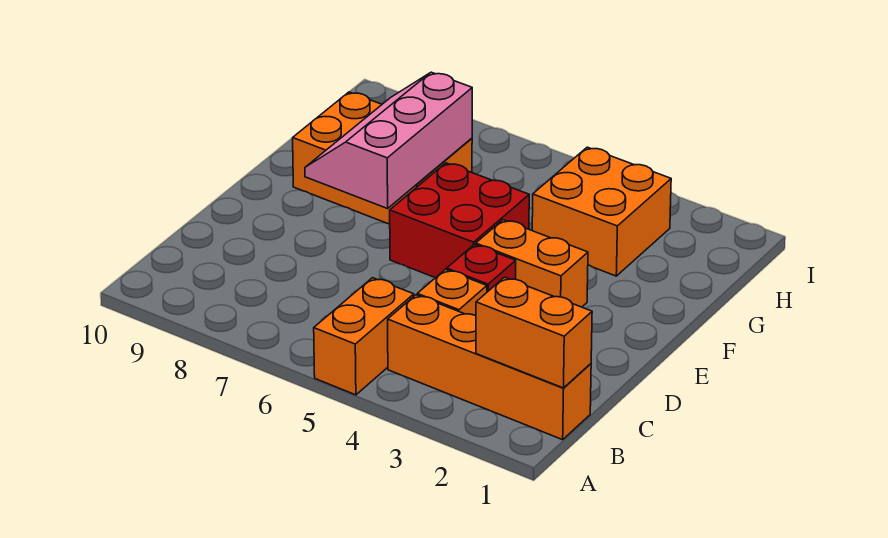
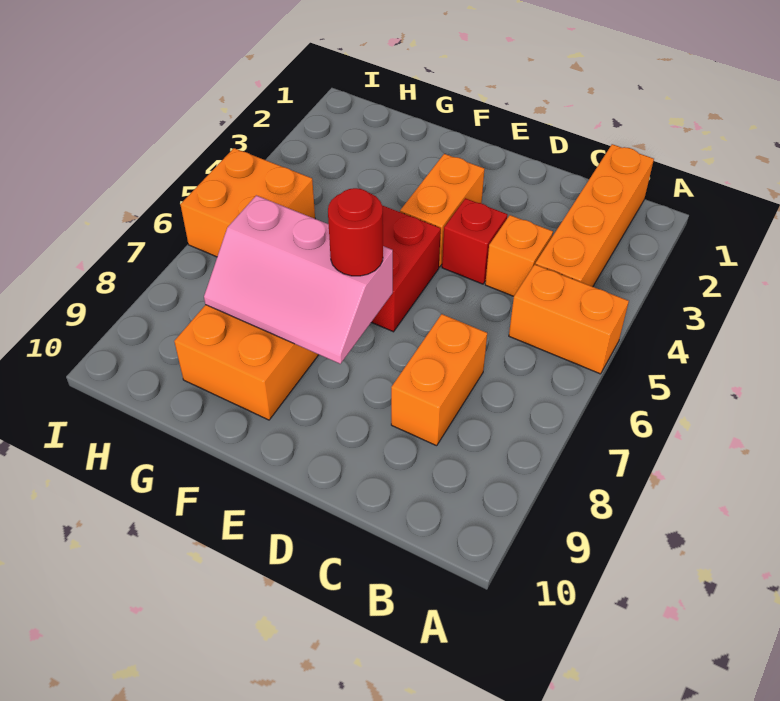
orange 1x2 brick [476,277,592,388] -> orange 1x2 brick moved to [391,314,487,446]
none -> red 1x1 round brick [328,188,383,276]
orange 2x2 brick [532,147,671,276] -> orange 2x2 brick moved to [180,148,315,257]

